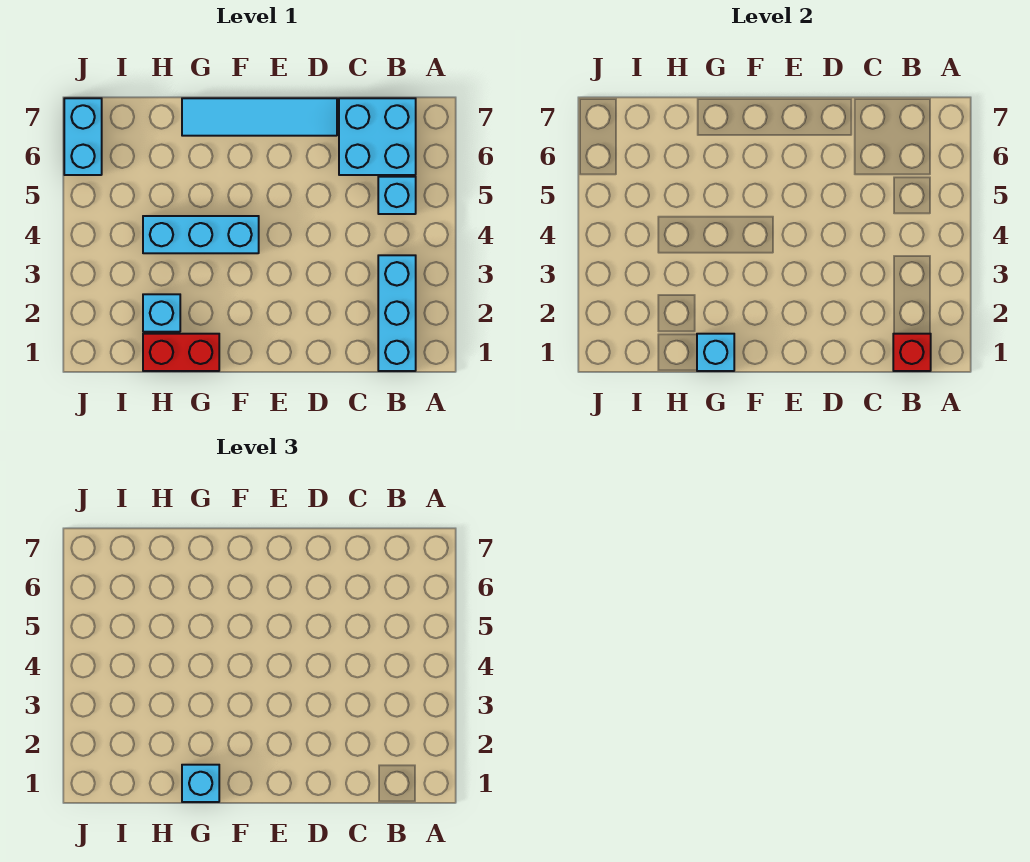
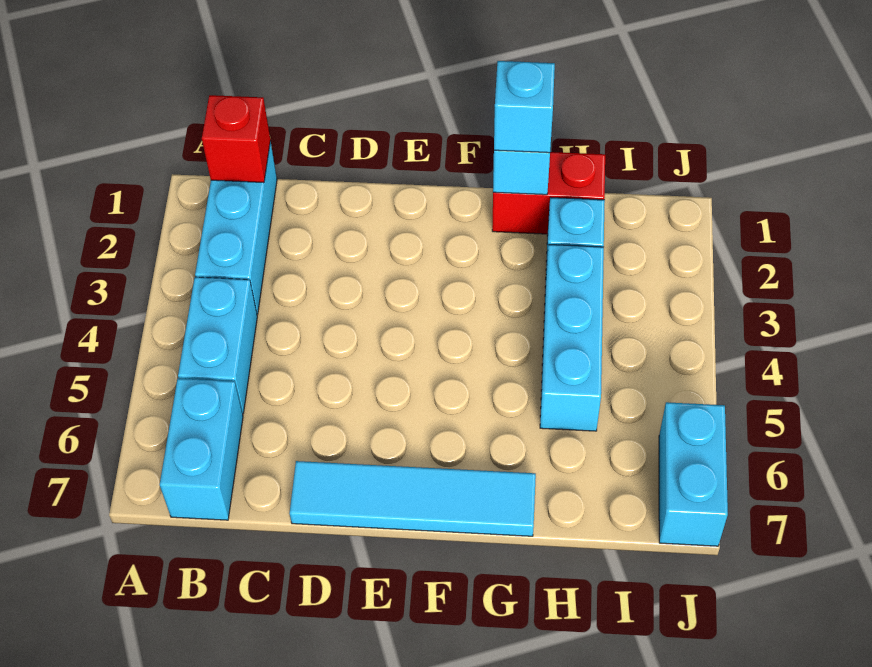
cyan 1x1 brick [378,177,416,214] -> cyan 1x2 brick [178,277,257,413]
cyan 2x2 brick [339,98,416,175] -> cyan 1x2 brick [160,378,243,520]
cyan 1x3 brick [143,216,259,253] -> cyan 1x3 brick turned to [540,245,604,431]

